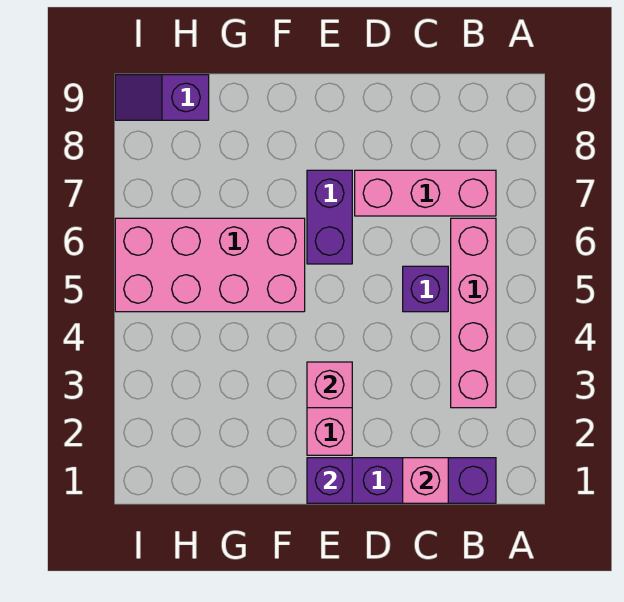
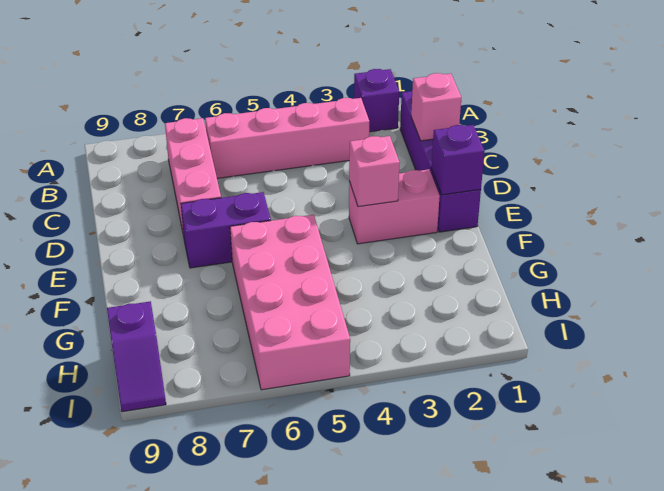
purple 1x1 brick [403,266,448,312] -> purple 1x1 brick moved to [354,69,399,132]

